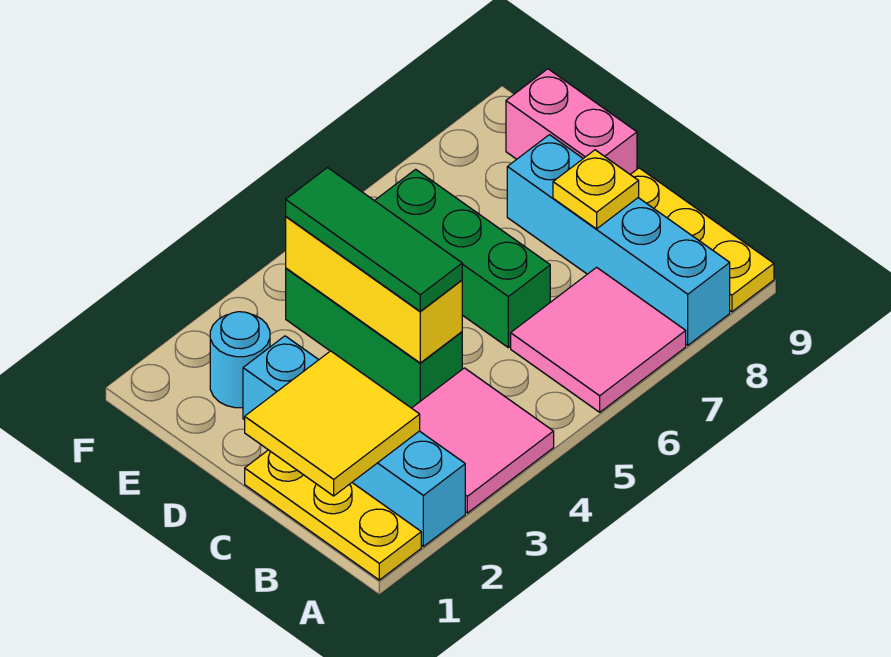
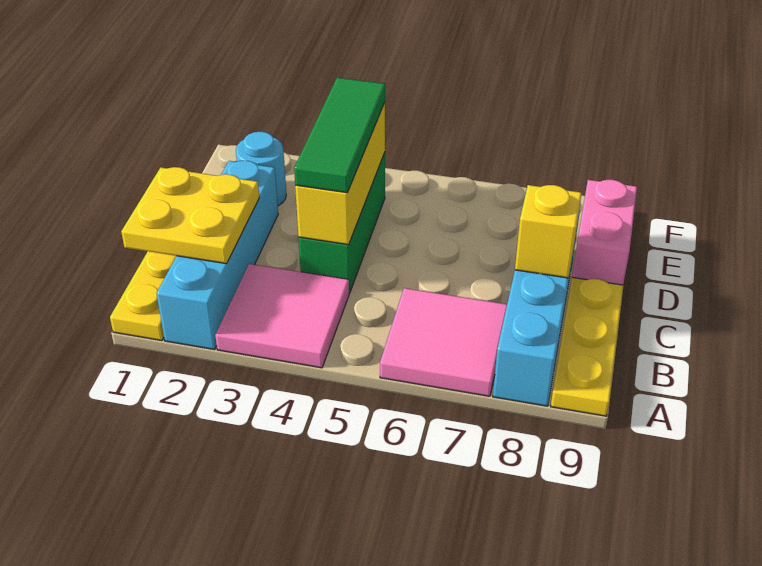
yellow 2x2 tile [245,351,420,496] -> yellow 2x2 plate [121,167,259,264]
green 1x3 brick [375,169,550,348] -> none
yellow 1x1 plate [553,150,639,229] -> yellow 1x1 brick [515,185,582,278]

